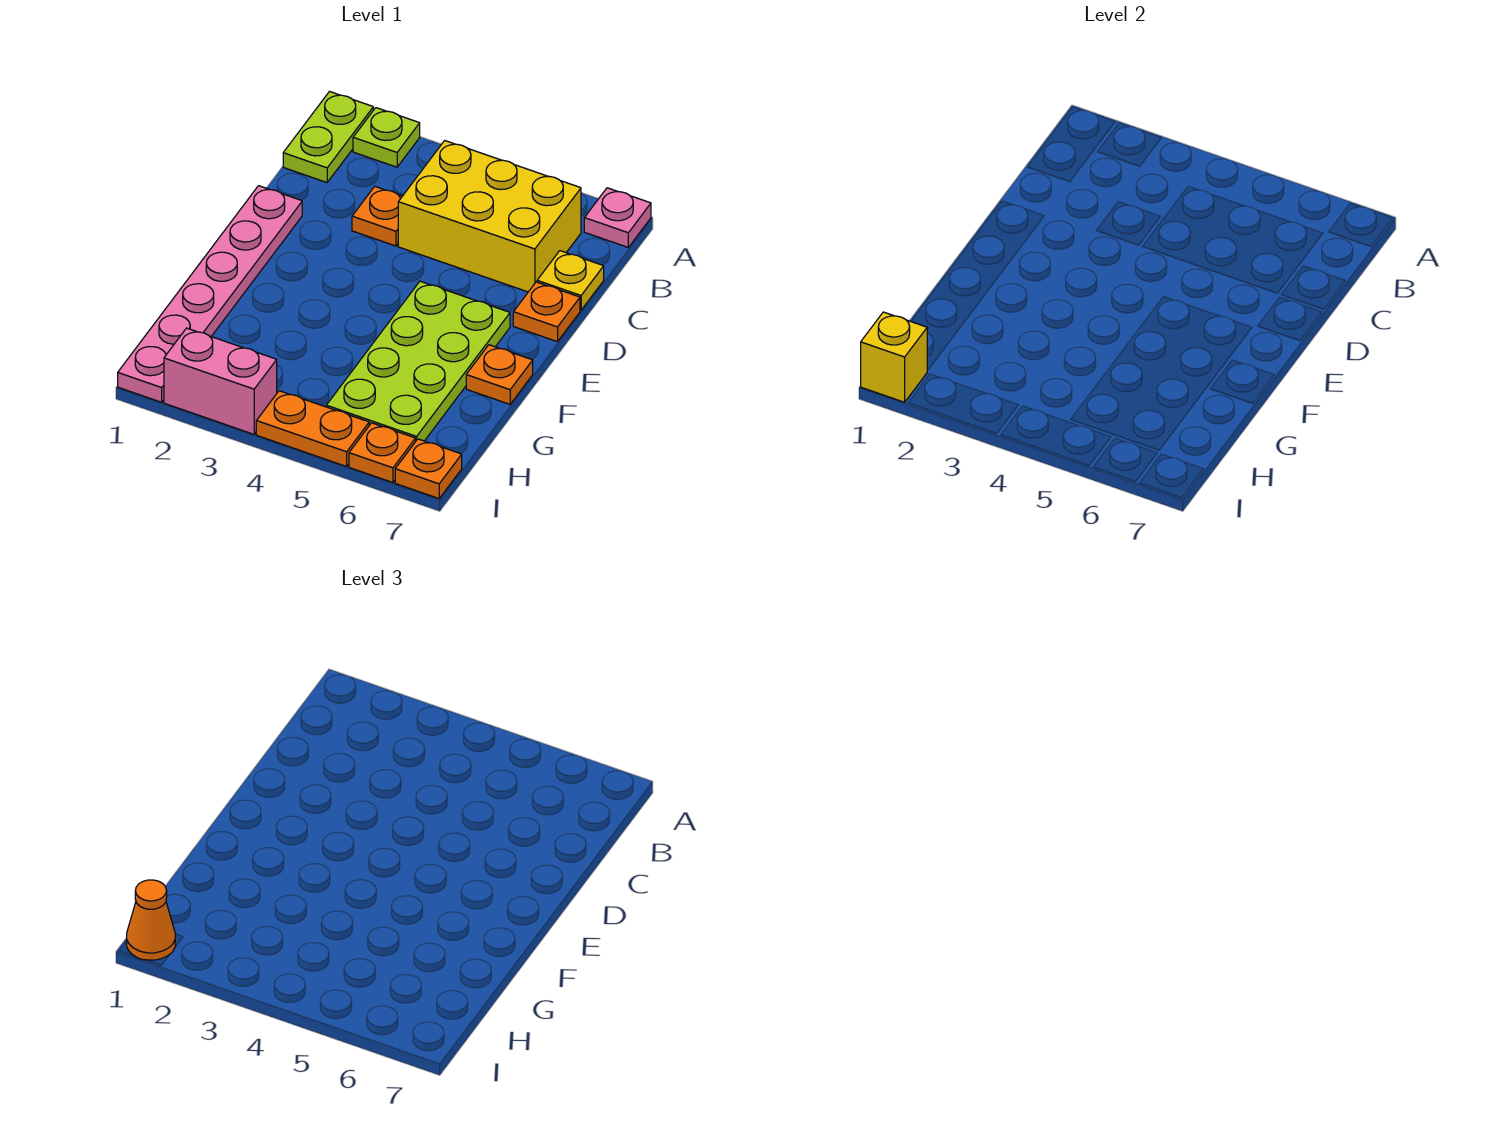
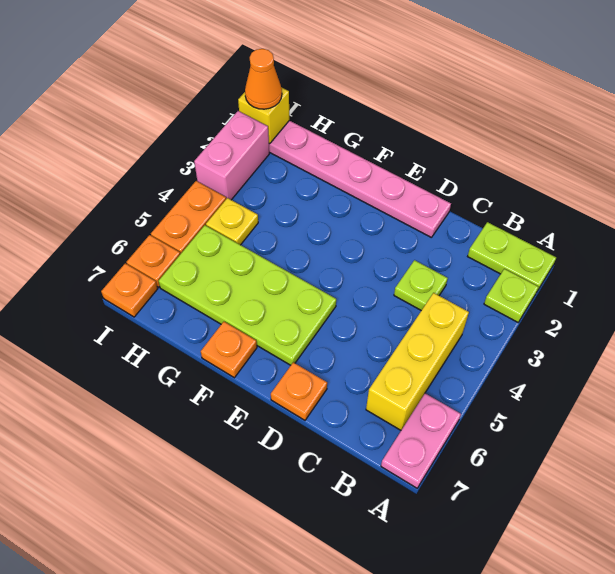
pink 1x1 plate [584,188,651,247] -> pink 1x2 plate [381,393,461,488]
yellow 2x3 brick [398,141,581,292] -> yellow 1x3 brick [366,293,469,430]
orange 1x1 plate [352,187,402,246] -> lime 1x1 plate [394,260,448,311]
yellow 1x1 plate [537,251,604,310] -> yellow 1x1 plate moved to [206,198,258,245]

